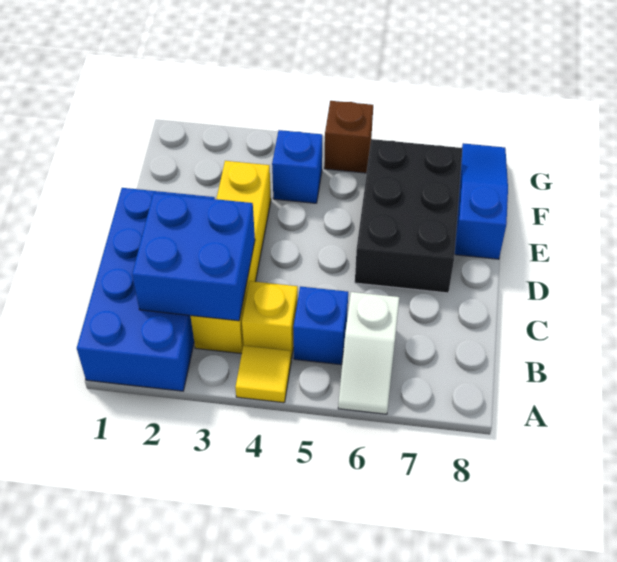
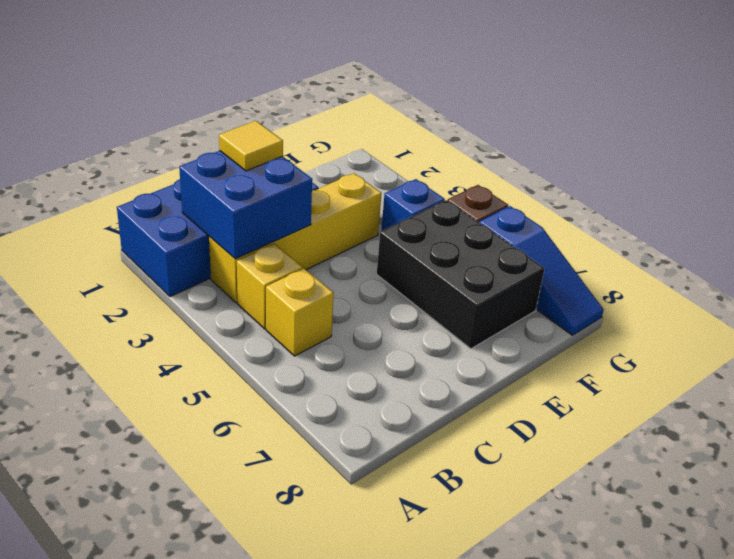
yellow 1x1 tile [235,346,291,403] -> yellow 1x1 tile moved to [219,121,283,171]
white 1x2 slope [338,292,399,414] -> none
blue 1x1 brick [293,286,348,365] -> yellow 1x1 brick [266,268,334,356]
black 2x3 brick [355,139,463,293] -> black 2x3 brick turned to [377,200,545,349]
blue 1x3 slope [455,143,508,259] -> blue 1x3 slope turned to [479,206,604,335]

